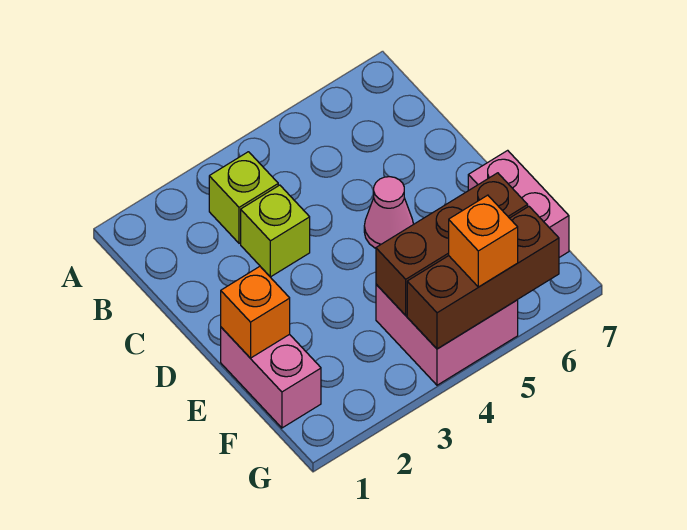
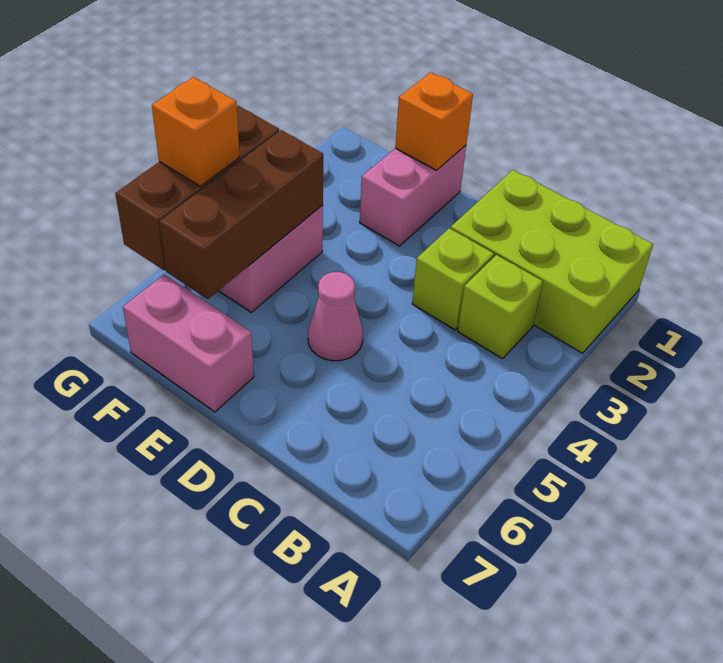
none -> lime 2x3 brick [451,170,653,353]
pink 1x2 brick [221,327,321,428] -> pink 1x2 brick turned to [360,145,466,246]

